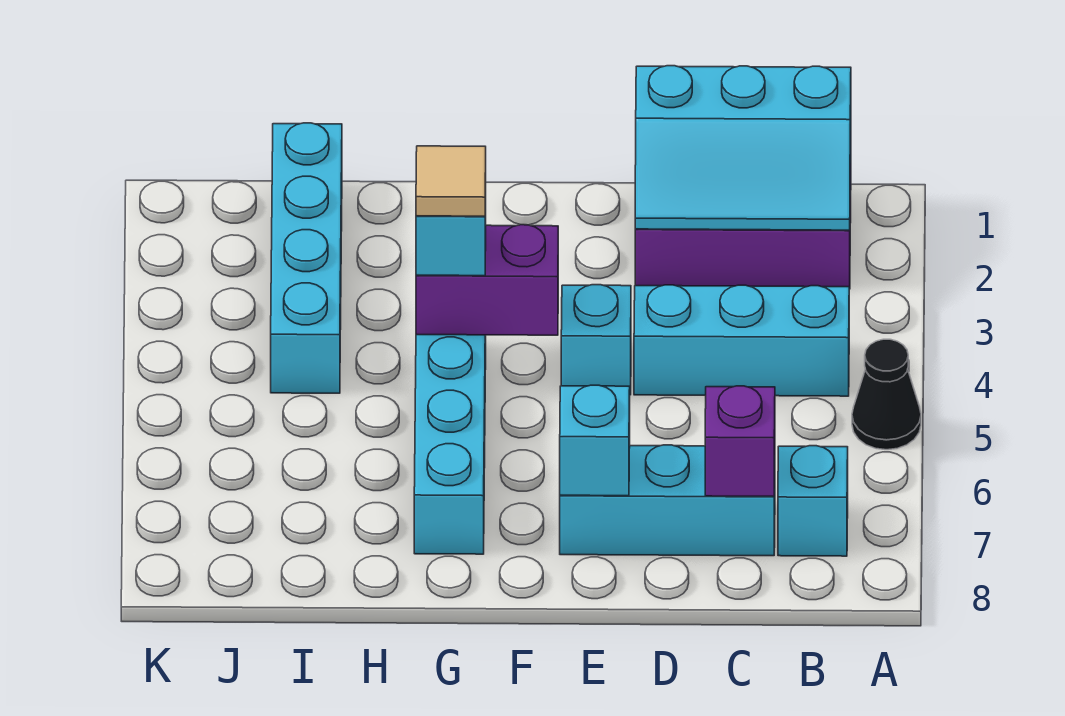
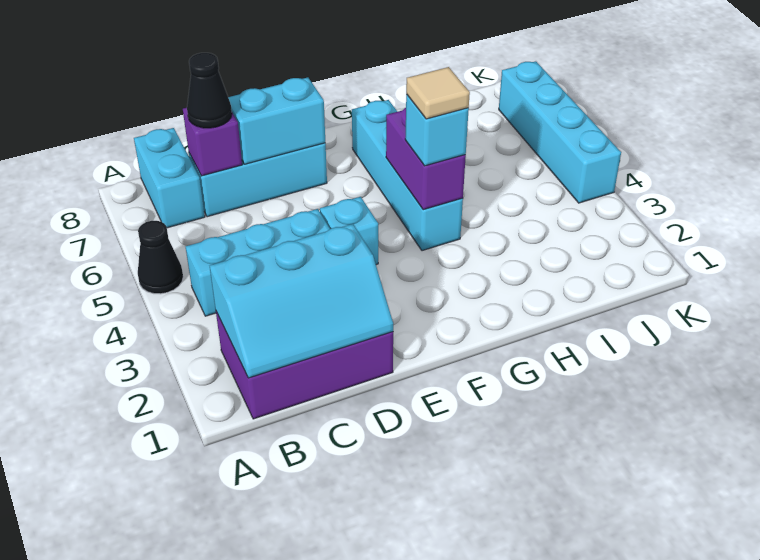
cyan 2x3 slope [635,66,851,230] -> cyan 2x3 slope turned to [210,224,393,378]
cyan 1x1 brick [778,446,848,556] -> cyan 1x2 brick [134,128,205,228]
none -> black 1x1 cone [187,53,232,128]
cyan 1x1 brick [560,385,630,496] -> cyan 1x2 brick [228,77,325,164]
purple 1x2 brick [416,225,558,335] -> purple 1x2 brick turned to [386,108,466,210]
cyan 1x4 brick [271,123,342,393] -> cyan 1x4 brick moved to [499,61,621,203]

